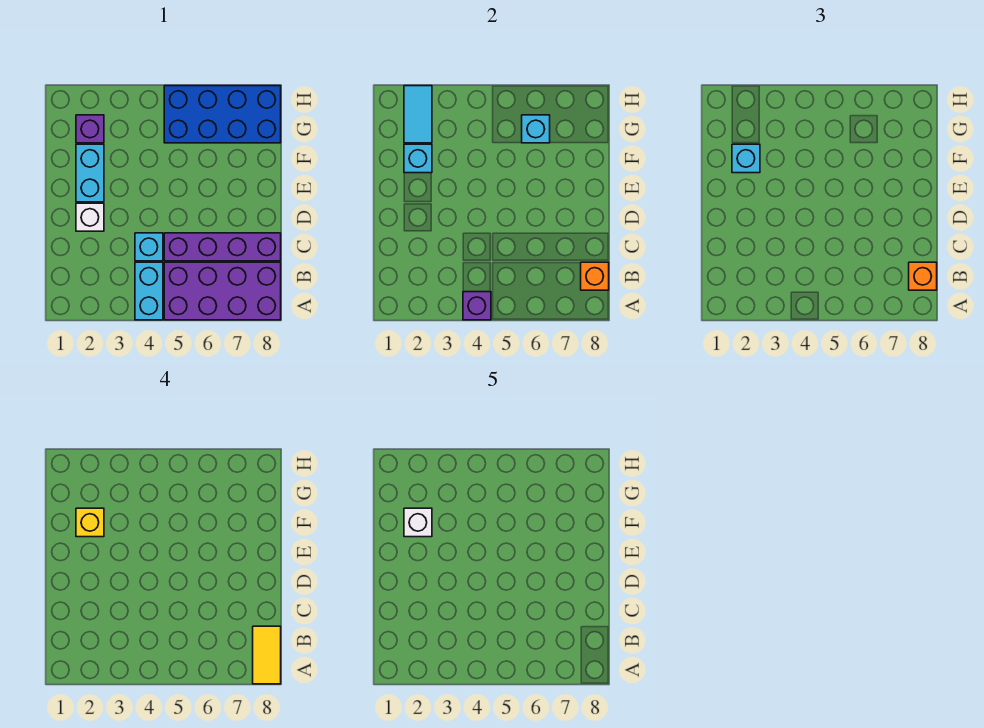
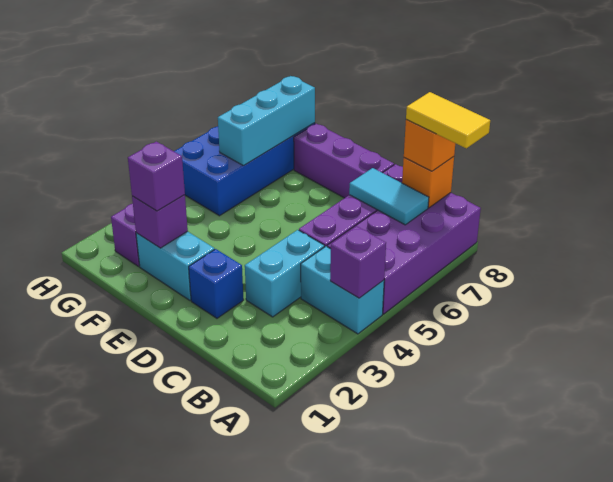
cyan 1x1 brick [135,233,163,261] -> cyan 1x2 brick [245,230,325,317]
white 1x1 brick [76,203,104,231] -> blue 1x1 brick [189,249,244,318]
none -> purple 1x3 brick [294,124,394,198]
cyan 1x1 brick [404,144,432,173] -> purple 1x1 brick [132,195,188,248]
cyan 1x1 brick [732,144,760,173] -> purple 1x1 brick [128,141,185,211]
yellow 1x1 brick [76,508,104,537] -> none
white 1x1 brick [404,508,432,537] -> none
cyan 1x2 tile [404,86,432,143] -> cyan 1x2 tile moved to [349,168,429,225]
cyan 1x1 brick [522,115,550,143] -> cyan 1x3 brick [218,76,315,165]

